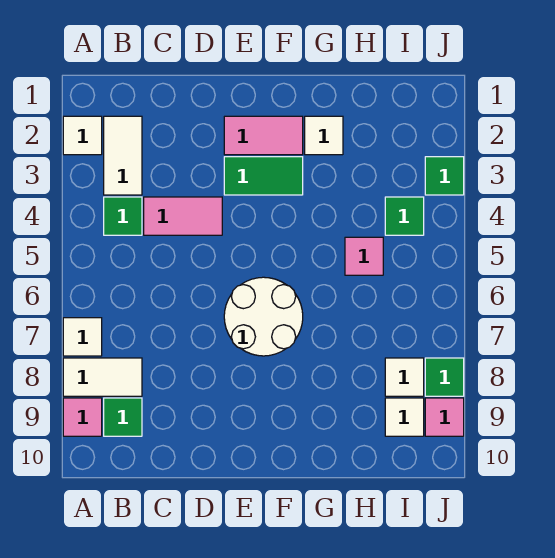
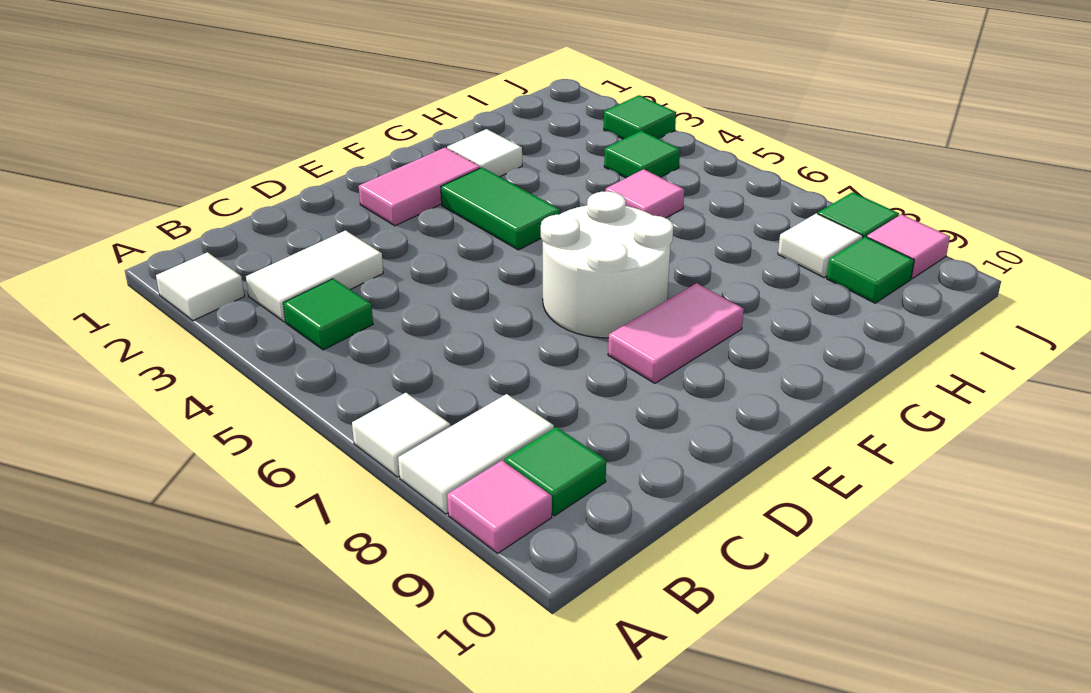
white 1x2 tile [104,116,142,195] -> white 1x2 tile turned to [246,230,383,322]
pink 1x2 tile [144,197,222,235] -> pink 1x2 tile moved to [608,283,744,383]
green 1x2 tile [224,157,303,195] -> green 1x2 tile turned to [441,167,560,250]
white 1x1 tile [385,398,424,436] -> green 1x1 tile [827,237,914,303]

